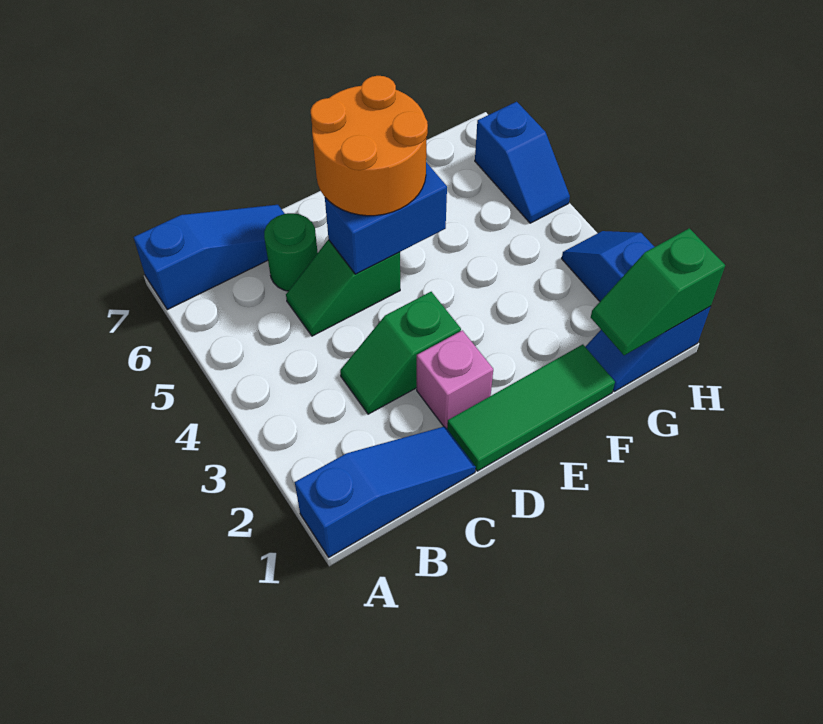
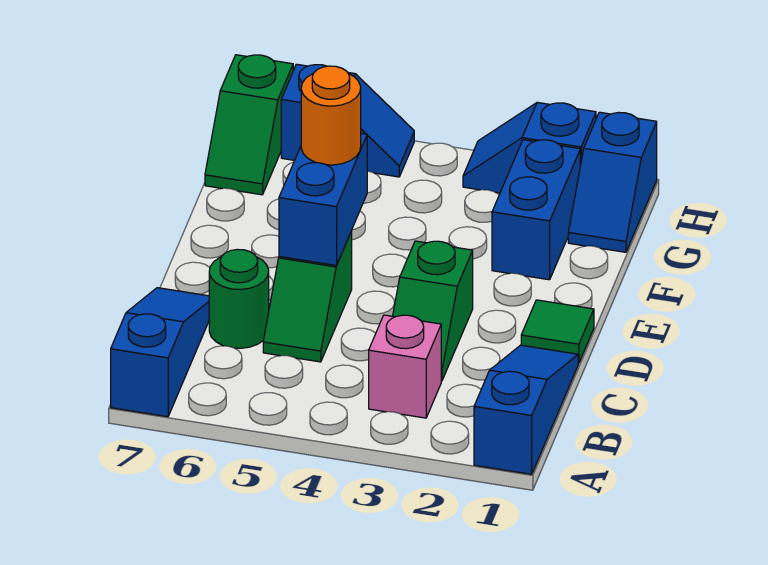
green 1x3 tile [447,344,615,471] -> green 1x1 tile [521,300,594,363]
pink 1x1 brick [417,330,493,428] -> pink 1x1 brick moved to [369,315,441,418]
orange 2x2 round brick [311,76,428,216] -> orange 1x1 round brick [301,66,361,165]
none -> blue 1x2 brick [492,140,580,280]
green 1x2 slope [591,228,725,355] -> green 1x2 slope moved to [205,55,293,195]

